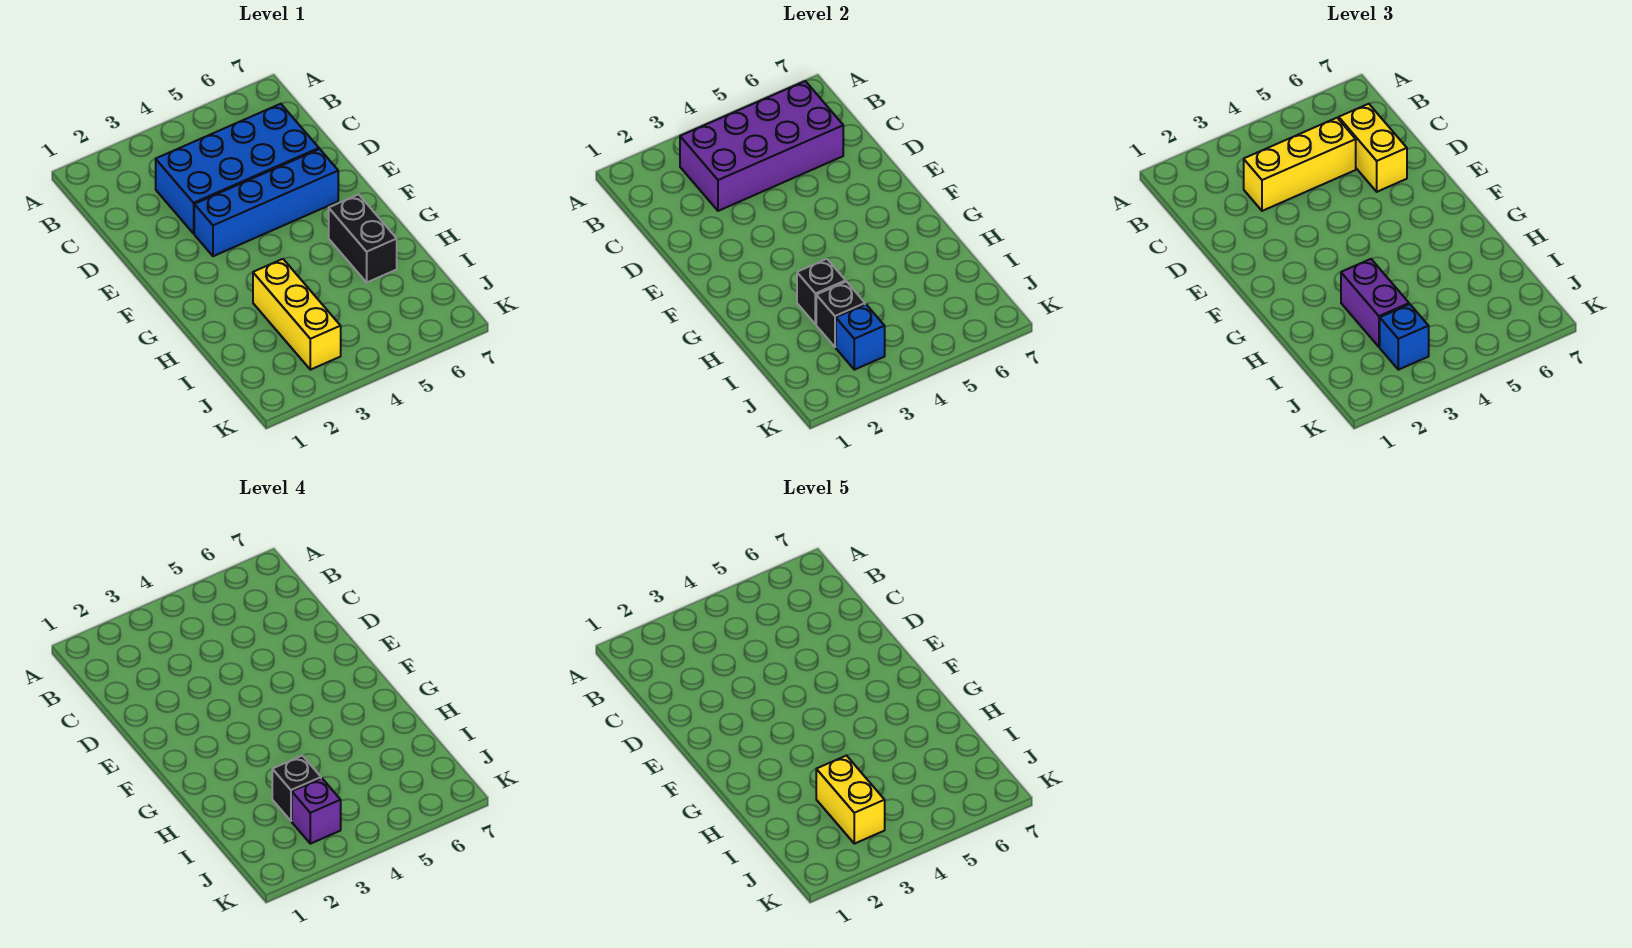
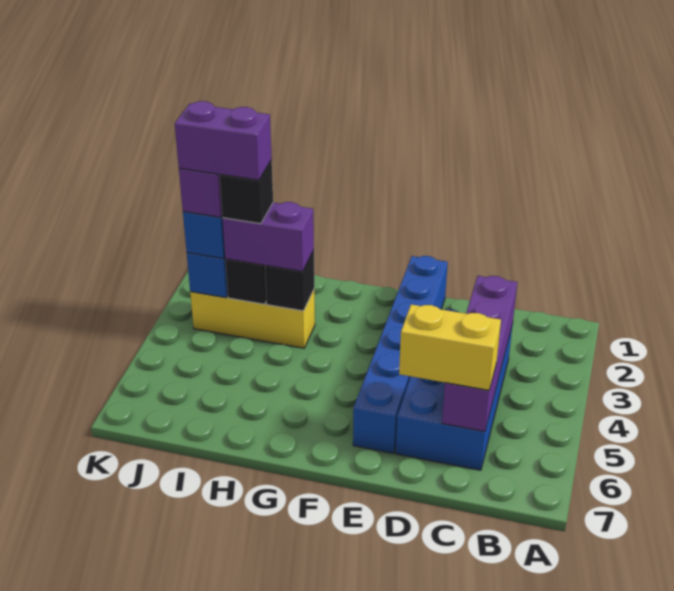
purple 2x4 brick [680,81,843,211] -> purple 1x4 brick [442,276,517,431]
yellow 1x3 brick [1244,118,1356,211] -> none
blue 1x4 brick [194,149,338,256] -> blue 1x6 brick [353,256,448,453]
black 1x2 brick [329,194,397,282] -> none
yellow 1x2 brick [816,755,885,844] -> purple 1x2 brick [175,101,272,180]

